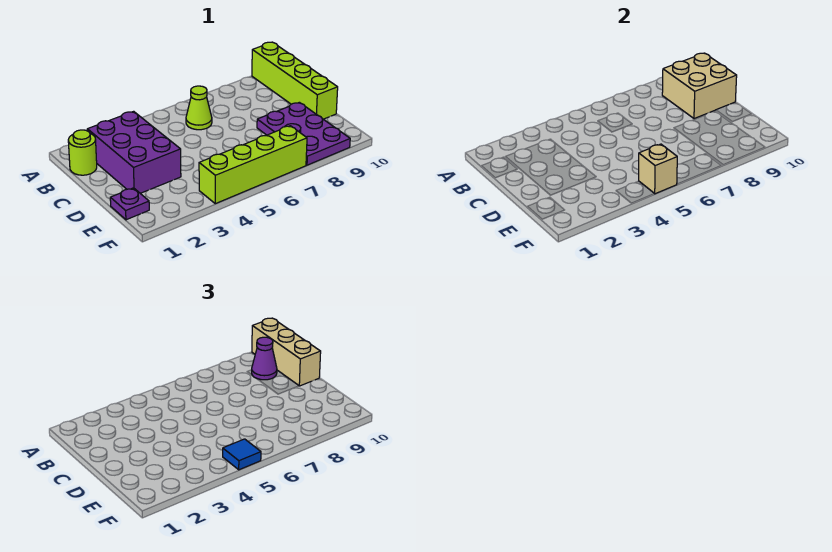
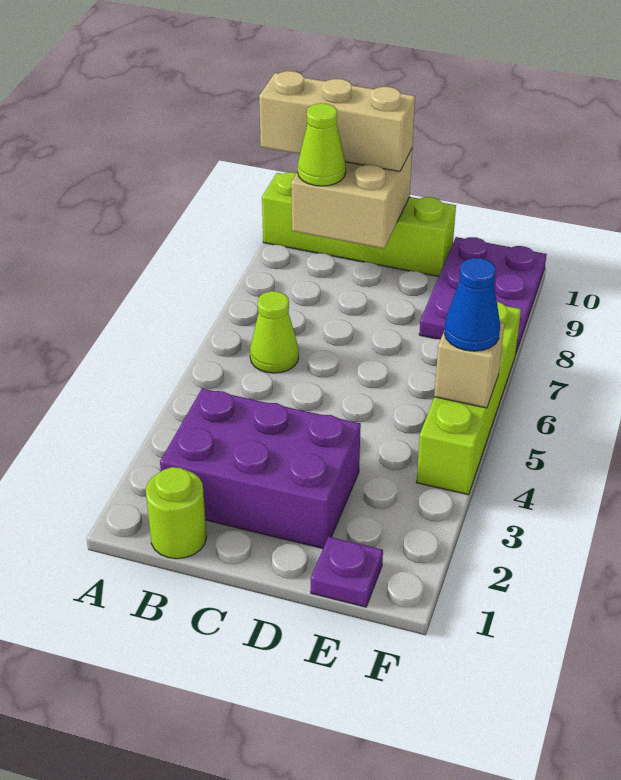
purple 1x1 cone [252,337,277,380] -> lime 1x1 cone [298,103,346,186]
purple 2x3 plate [257,102,350,165] -> purple 2x3 plate turned to [419,237,547,353]
blue 1x1 tile [223,439,261,470] -> blue 1x1 cone [444,258,500,351]

